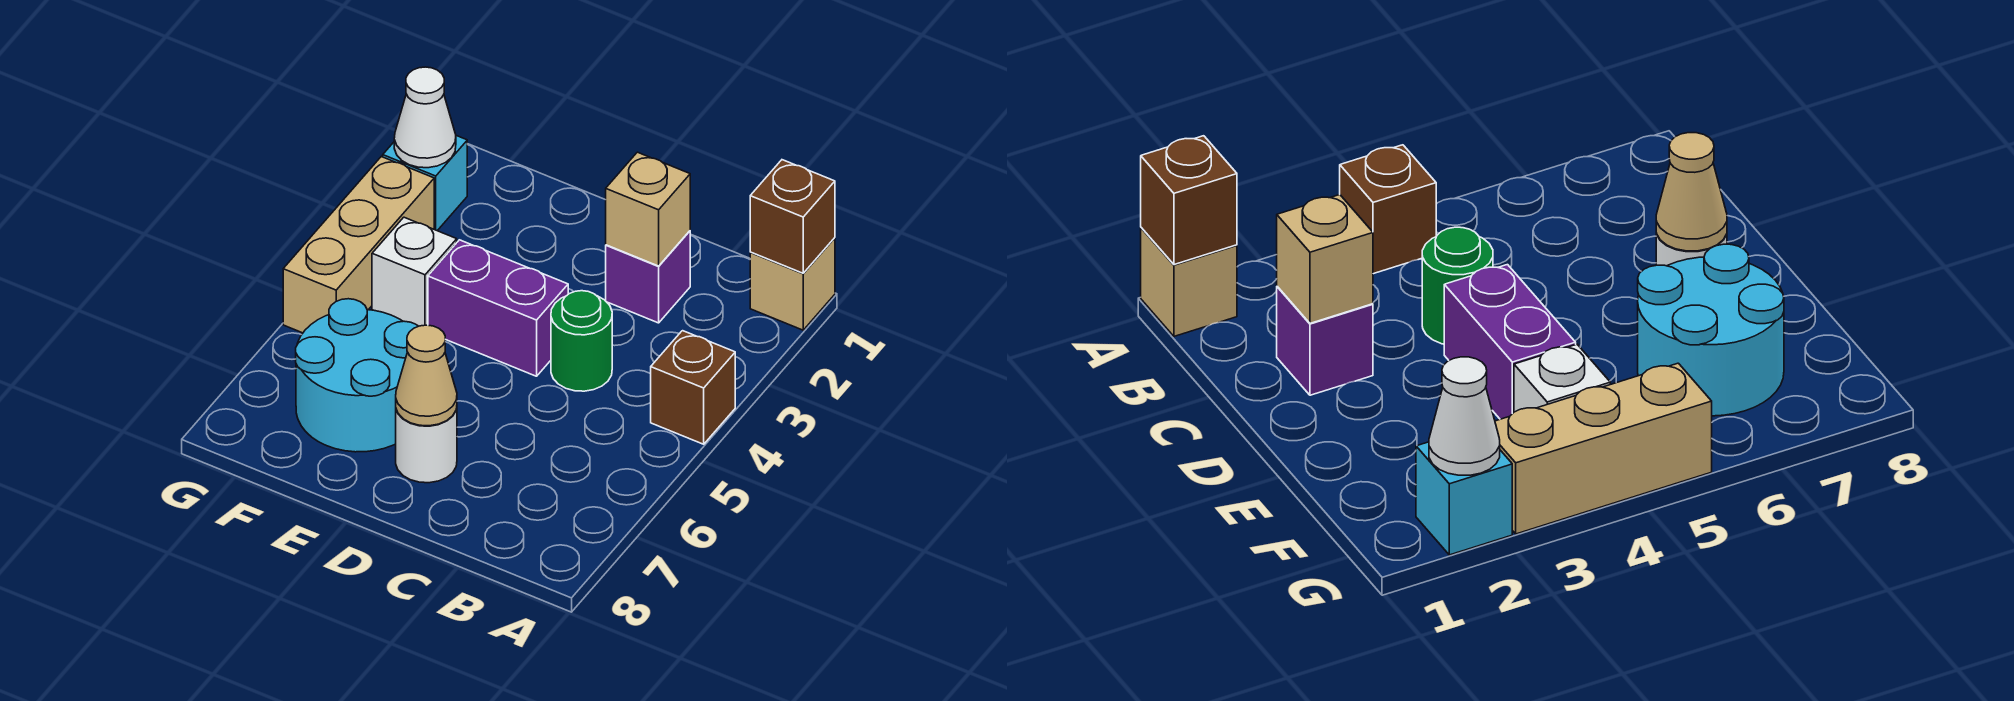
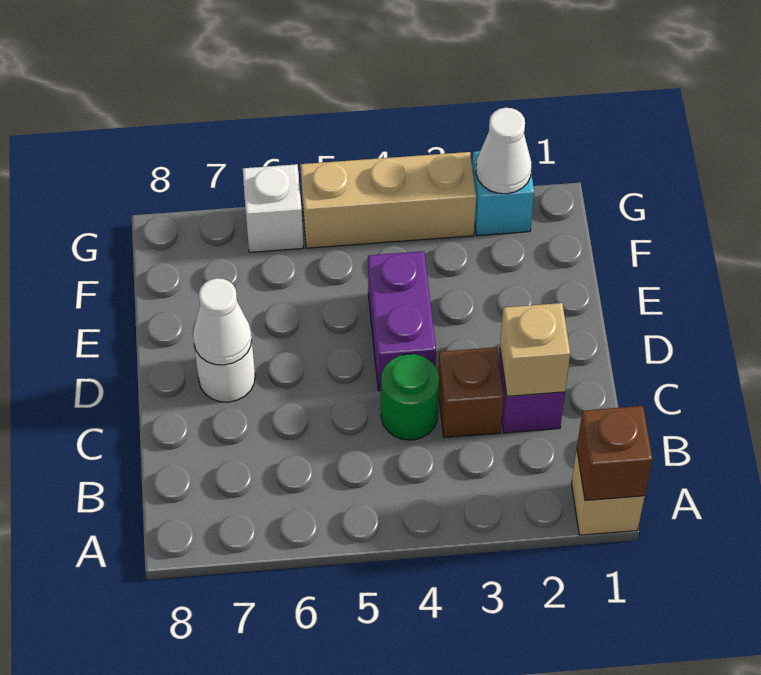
brown 1x1 brick [651,331,735,444] -> brown 1x1 brick moved to [438,347,504,438]
tan 1x1 cone [396,325,457,426] -> white 1x1 cone [193,278,252,365]
cyan 2x2 round brick [296,299,418,452] -> none
white 1x1 brick [372,217,457,326] -> white 1x1 brick moved to [243,164,303,252]

